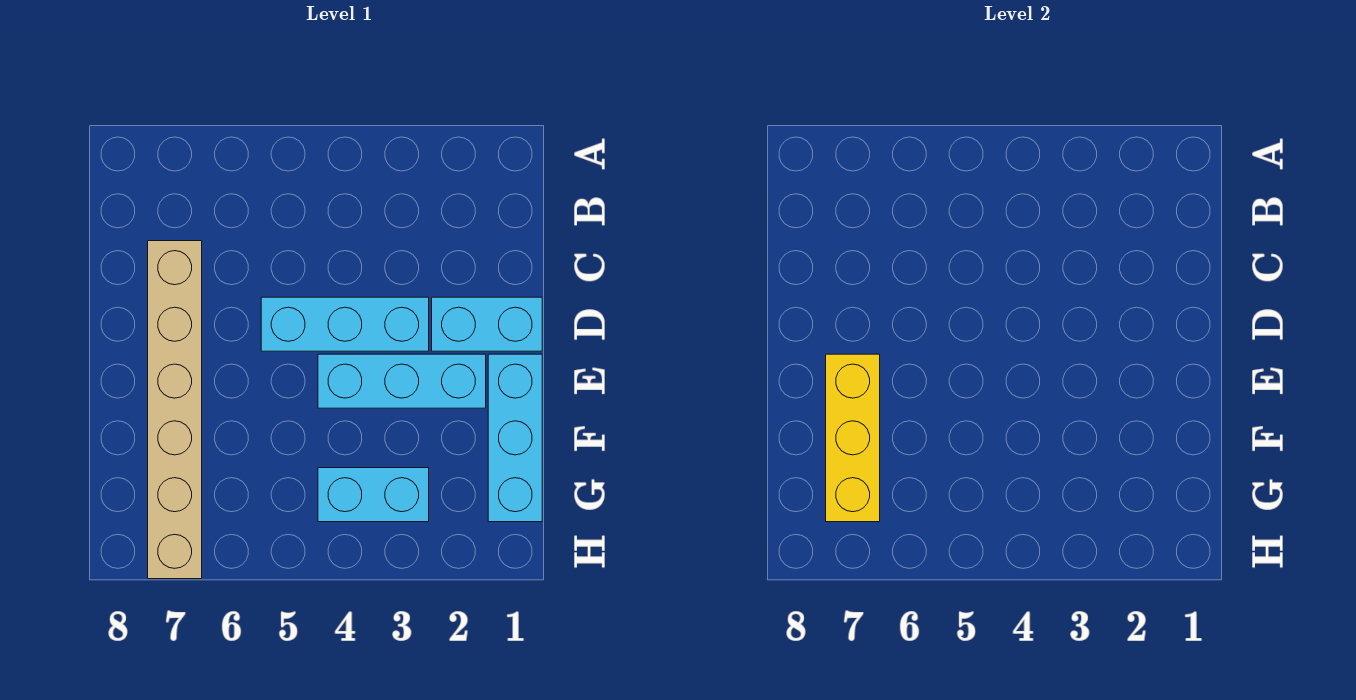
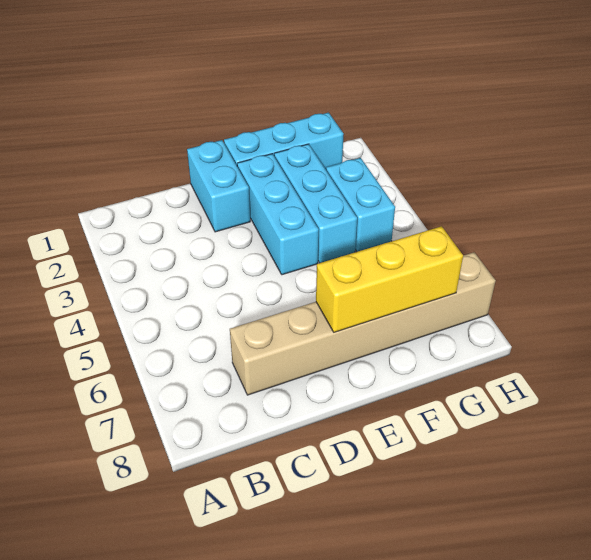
cyan 1x3 brick [261,297,429,351] -> cyan 1x3 brick moved to [274,144,357,263]

